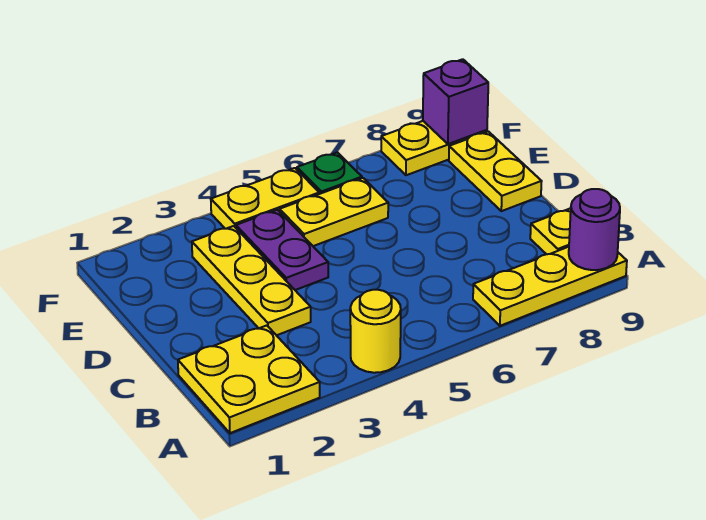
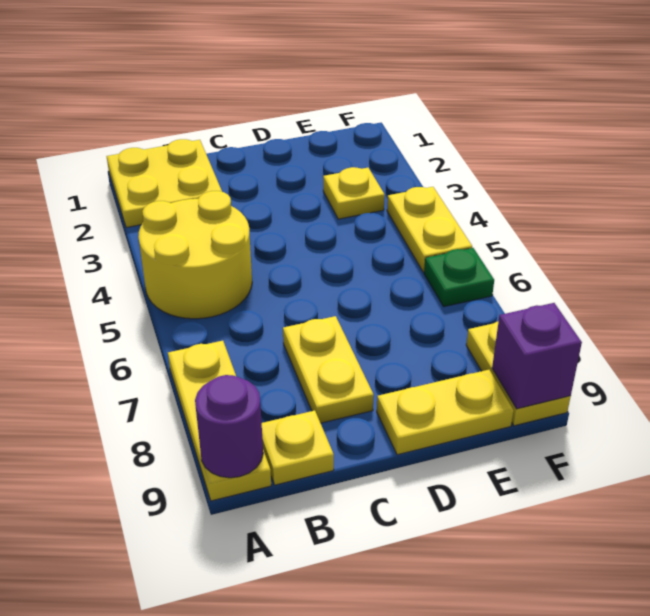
yellow 1x1 round brick [350,290,401,373] -> yellow 2x2 round brick [138,191,252,319]
yellow 1x3 plate [192,226,311,335] -> yellow 1x1 plate [323,167,385,219]
purple 1x2 plate [236,210,328,290] -> none
yellow 1x2 plate [280,178,388,246] -> yellow 1x2 plate moved to [283,316,374,423]

